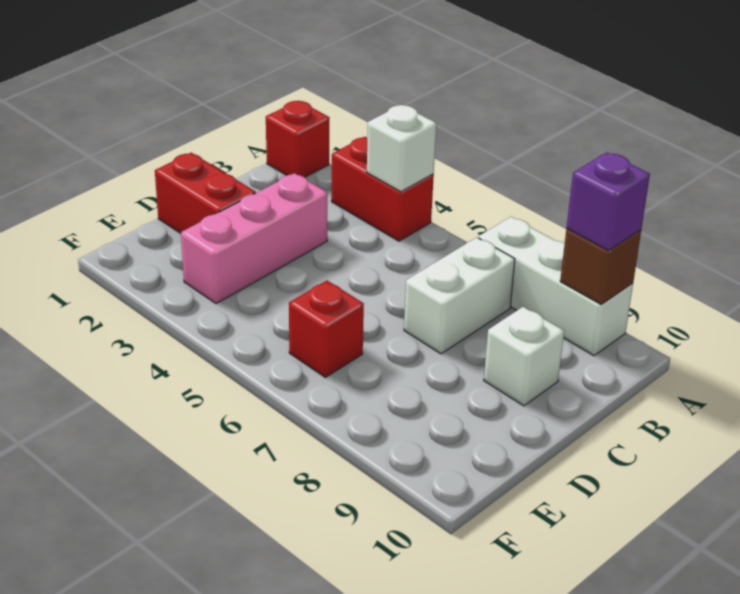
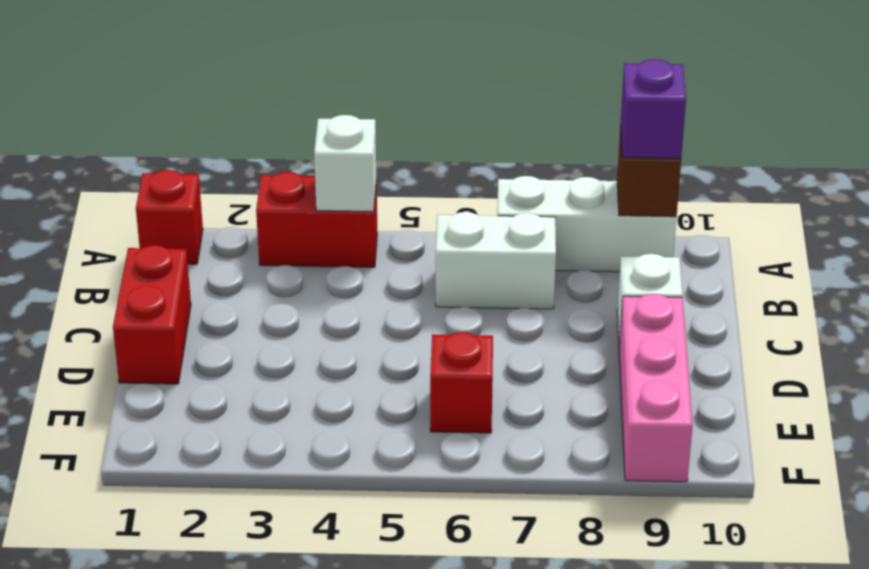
white 1x2 brick [404,237,515,354] -> white 1x2 brick turned to [436,212,556,309]
pink 1x3 brick [181,173,327,303] -> pink 1x3 brick moved to [619,294,693,482]
red 1x2 brick [155,153,256,233] -> red 1x2 brick turned to [113,245,191,384]

